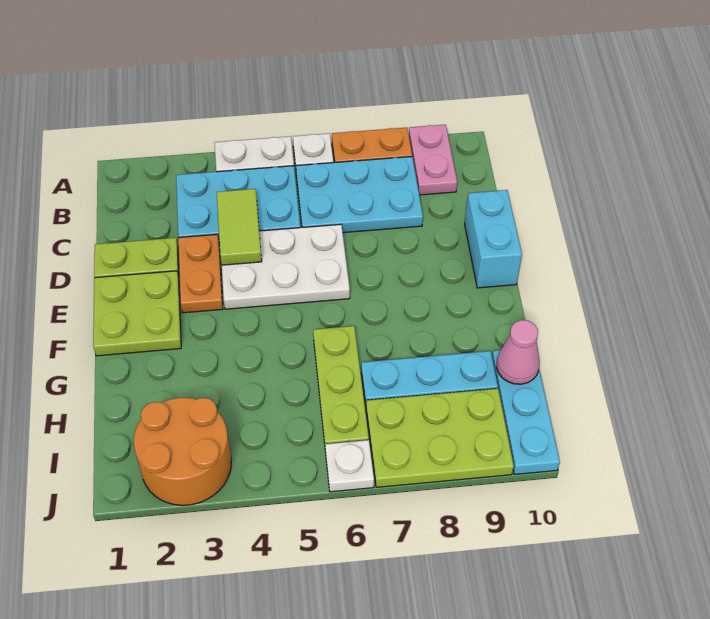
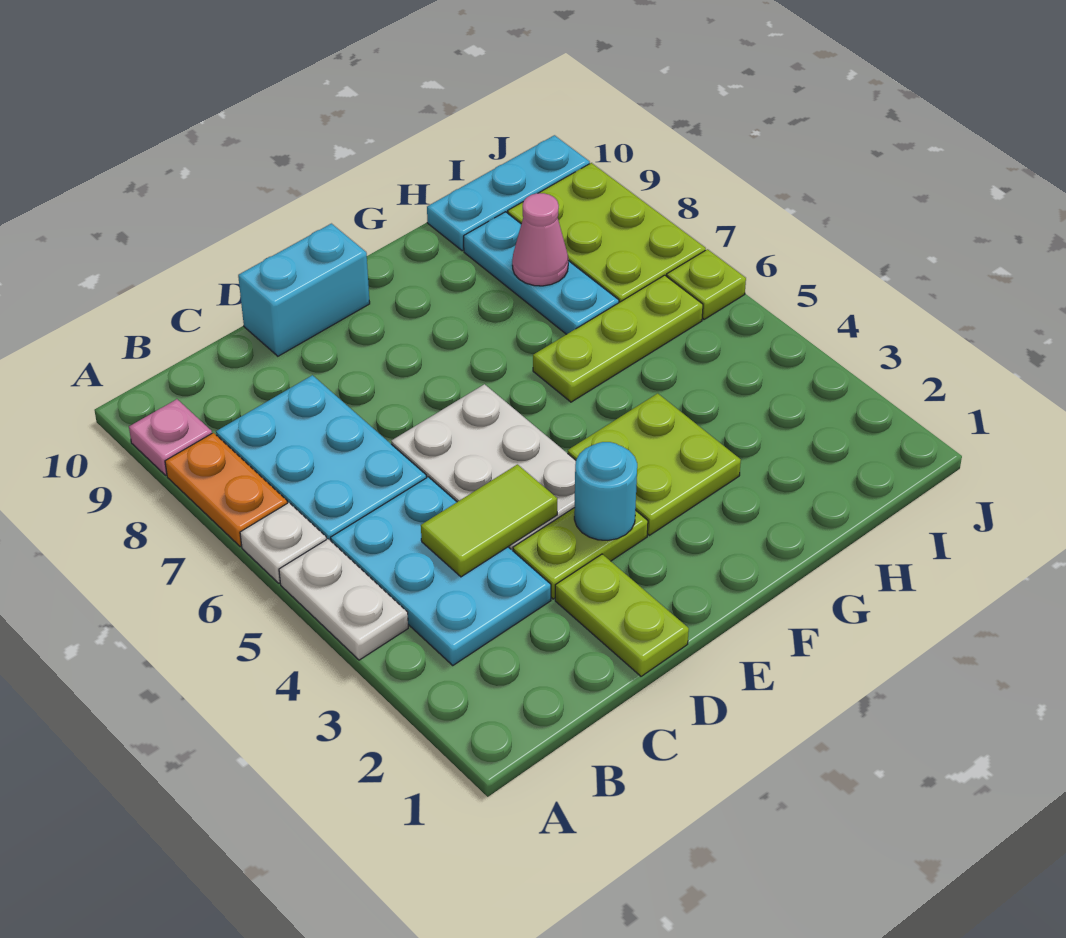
pink 1x2 plate [409,125,457,195] -> pink 1x1 plate [129,399,212,475]
orange 1x2 plate [178,234,223,313] -> lime 1x2 plate [513,508,648,599]
lime 2x2 plate [93,271,181,356] -> lime 2x2 plate moved to [568,393,741,535]
none -> cyan 1x1 round brick [574,442,637,540]
pink 1x1 cone [497,320,540,384] -> pink 1x1 cone moved to [512,193,568,286]
orange 2x2 round brick [134,398,231,505] -> none
white 1x1 plate [325,440,374,492] -> lime 1x1 plate [667,249,746,319]

